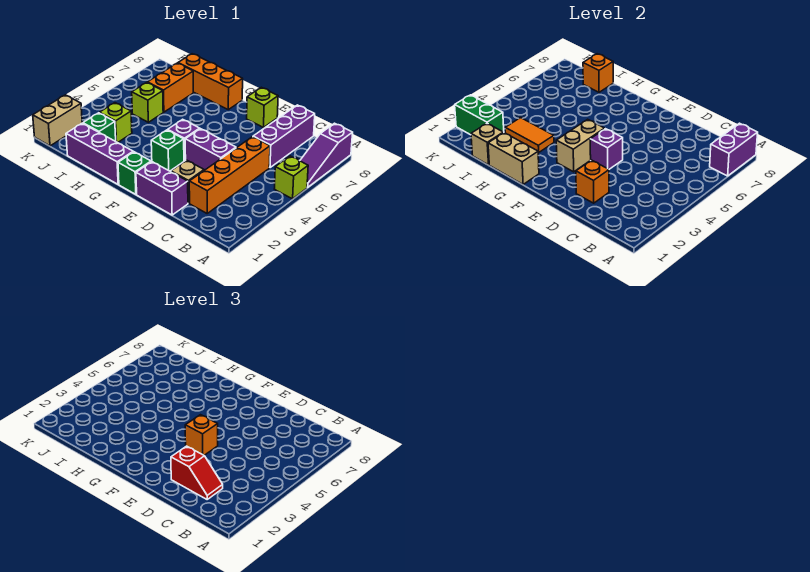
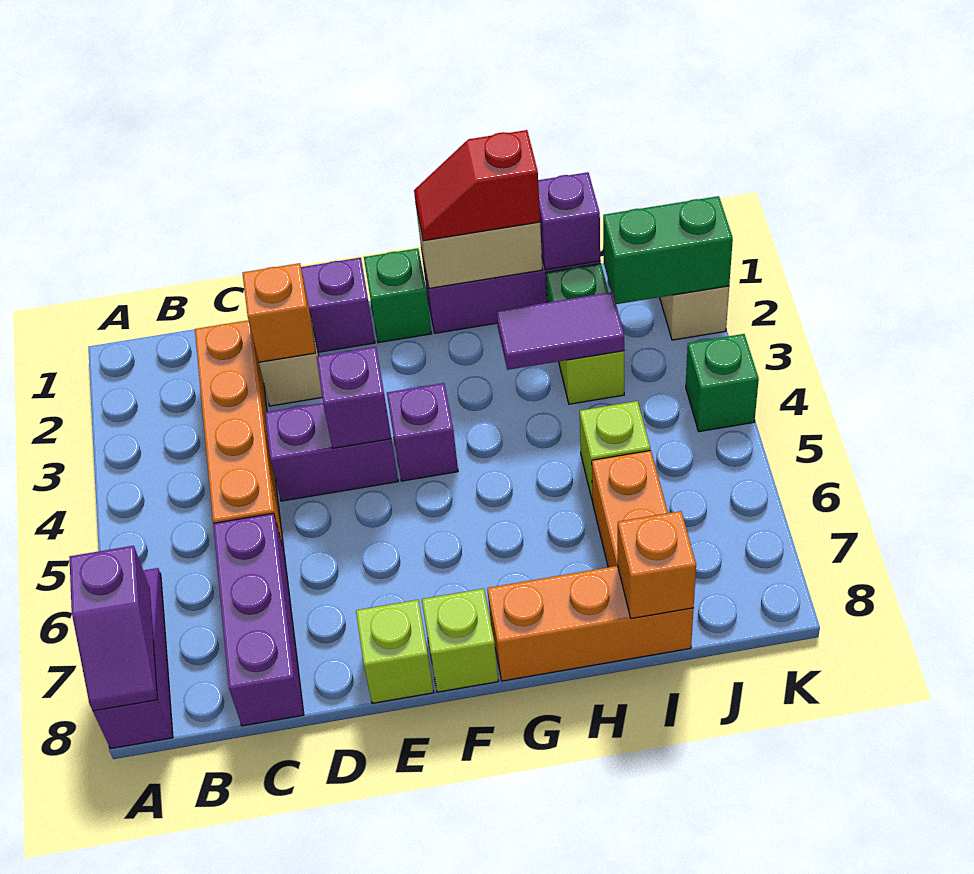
lime 1x1 brick [275,156,308,199] -> lime 1x1 brick moved to [422,589,498,692]
purple 1x2 brick [710,123,758,176] -> purple 1x2 slope [69,546,158,711]
red 1x2 slope [171,446,223,499] -> red 1x2 slope moved to [414,130,540,241]
orange 1x1 brick [185,415,218,455] -> none
green 1x1 brick [151,130,184,171] -> green 1x1 brick moved to [686,334,759,432]
tan 1x2 brick [556,119,605,172] -> none
orange 1x2 tile [505,118,554,152] -> purple 1x2 tile [496,292,624,370]
tan 1x1 brick [471,123,503,165] -> purple 1x1 brick [538,172,600,270]

